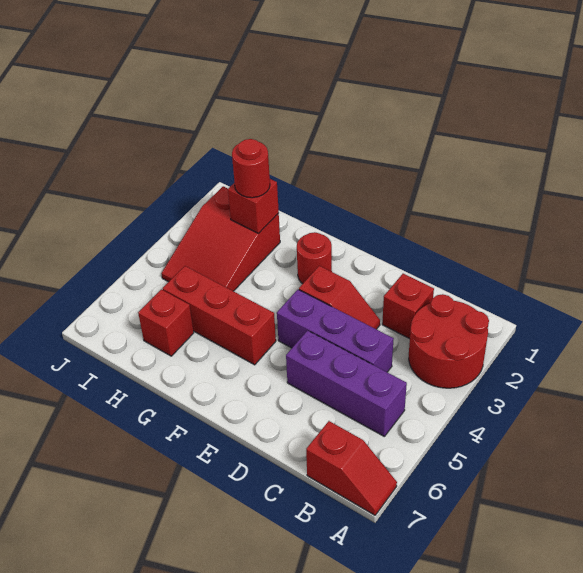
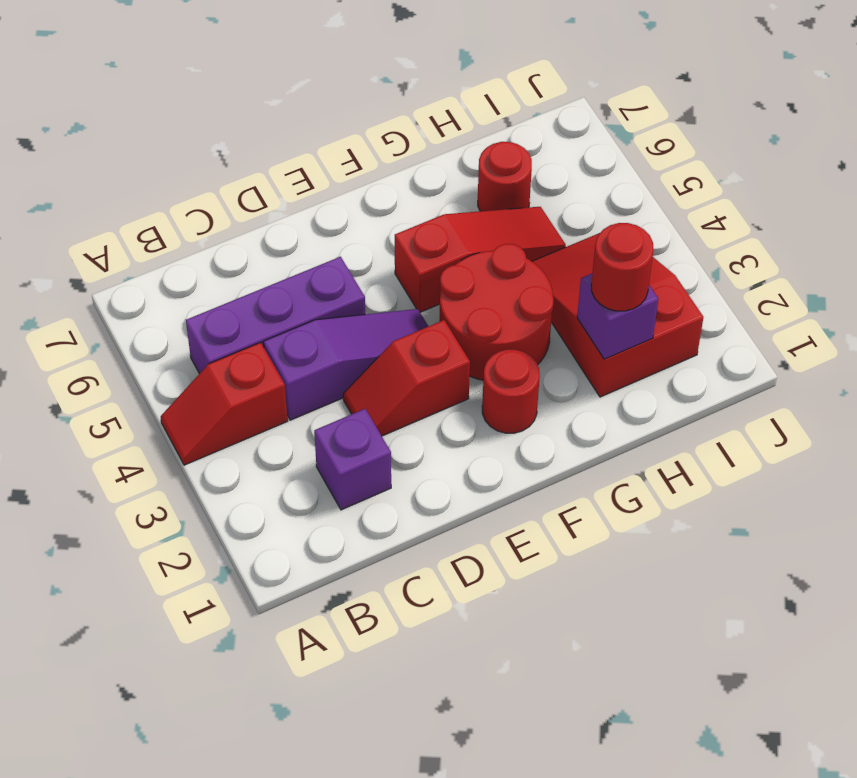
red 2x2 round brick [409,294,489,388] -> red 2x2 round brick moved to [439,244,554,380]
red 1x2 slope [306,421,397,515] -> red 1x2 slope moved to [161,342,288,465]
red 1x1 brick [382,274,434,339] -> purple 1x1 brick [314,409,391,510]
purple 1x3 brick [277,290,394,372] -> purple 1x3 slope [263,309,428,420]
red 1x3 brick [163,266,276,365] -> red 1x3 slope [395,207,566,312]
red 1x1 brick [228,179,279,233] -> purple 1x1 brick [577,274,658,359]
red 1x1 brick [138,289,194,356] -> red 1x1 round brick [478,142,532,211]

